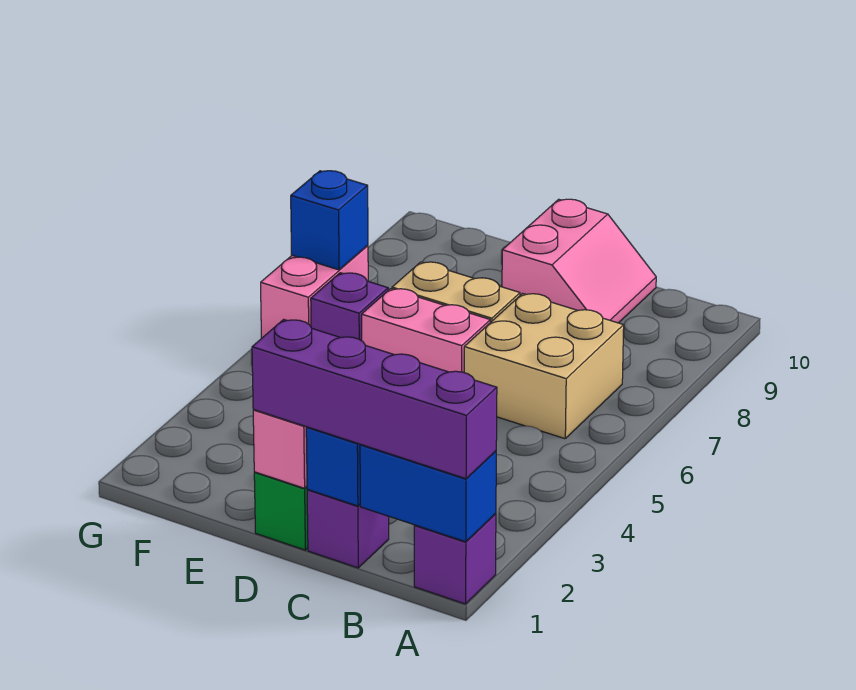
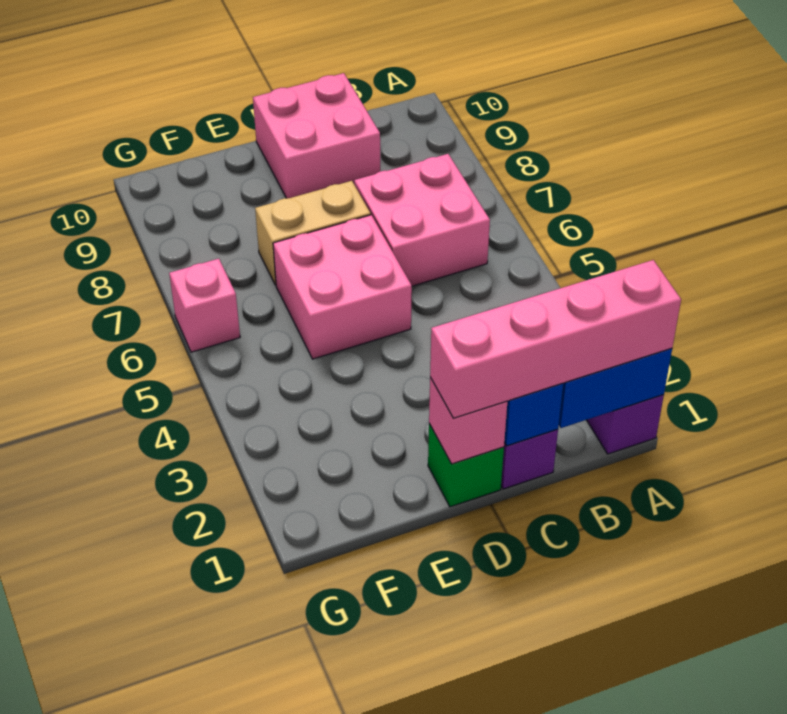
purple 1x4 brick [252,319,497,479] -> pink 1x4 brick [430,260,681,418]
tan 2x2 brick [464,293,624,439] -> pink 2x2 brick [354,154,490,286]
pink 2x2 slope [502,199,656,323] -> pink 2x2 brick [253,73,380,198]
pink 1x2 brick [362,289,490,372] -> pink 2x2 brick [273,215,412,359]
purple 1x1 brick [311,273,388,341] -> none
pink 1x2 brick [261,245,368,338] -> pink 1x1 brick [169,259,240,352]
blue 1x1 brick [291,171,368,270] -> none

